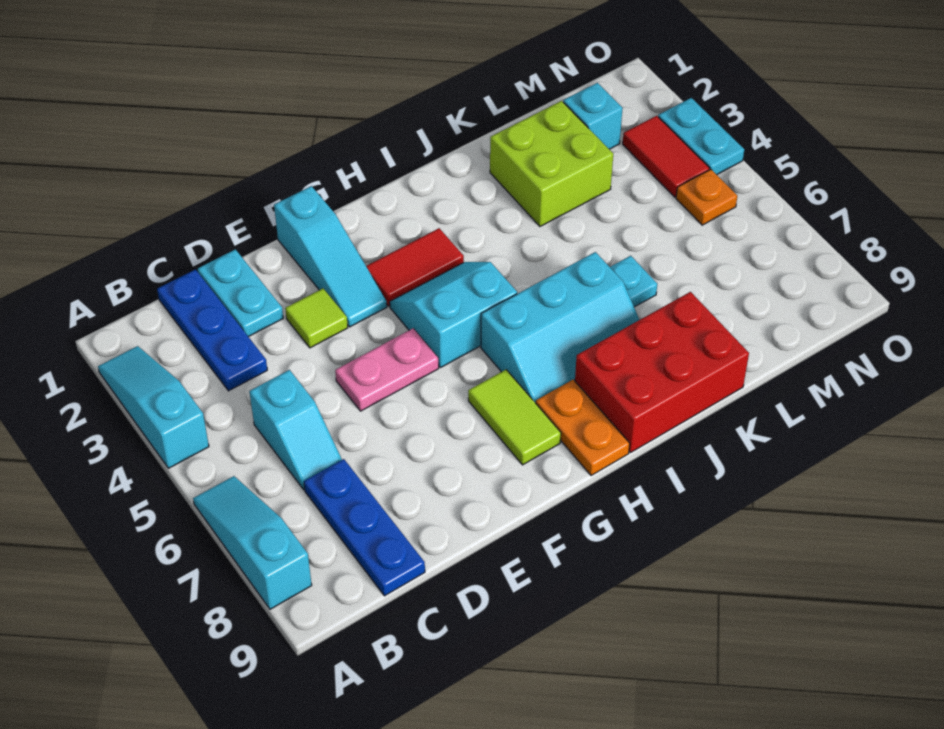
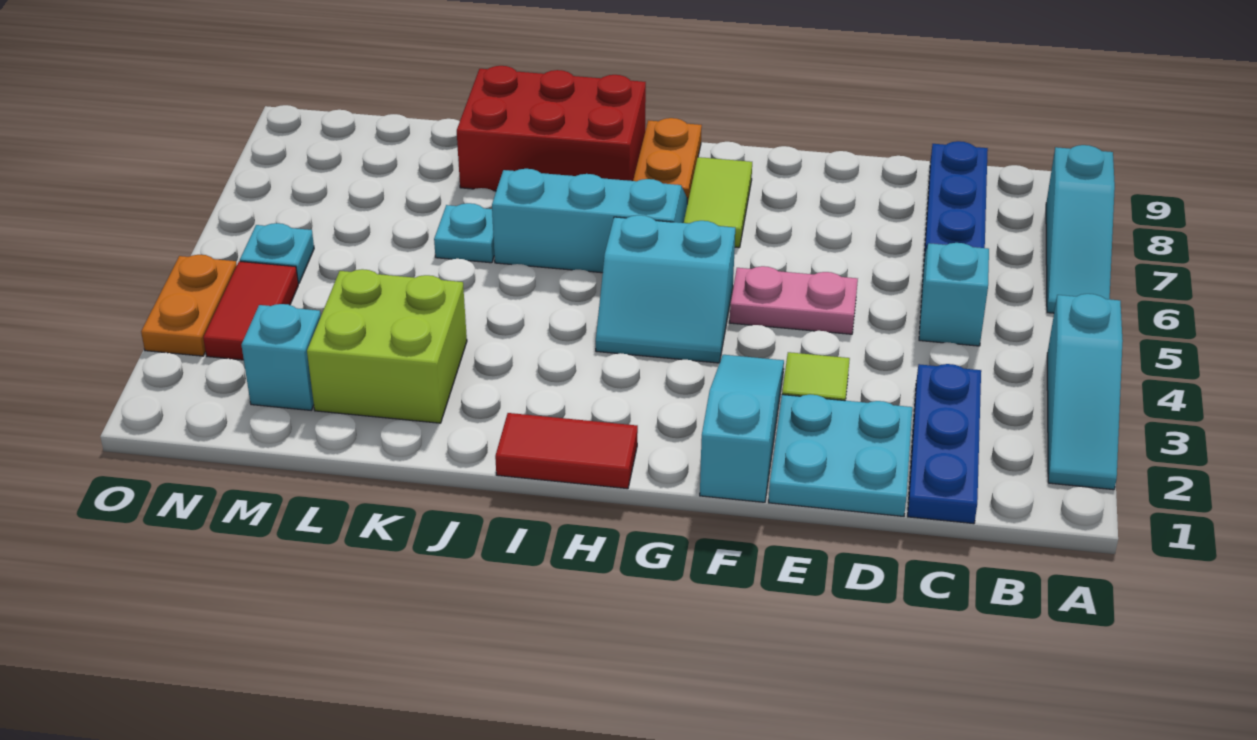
cyan 1x2 plate [198,249,283,337] -> cyan 2x2 plate [769,395,912,516]
red 1x2 tile [366,228,464,306] -> red 1x2 tile moved to [495,413,638,489]
orange 1x1 plate [676,169,737,225] -> cyan 1x1 plate [240,223,314,284]
cyan 1x2 plate [658,98,744,175] -> orange 1x2 plate [141,255,237,356]

